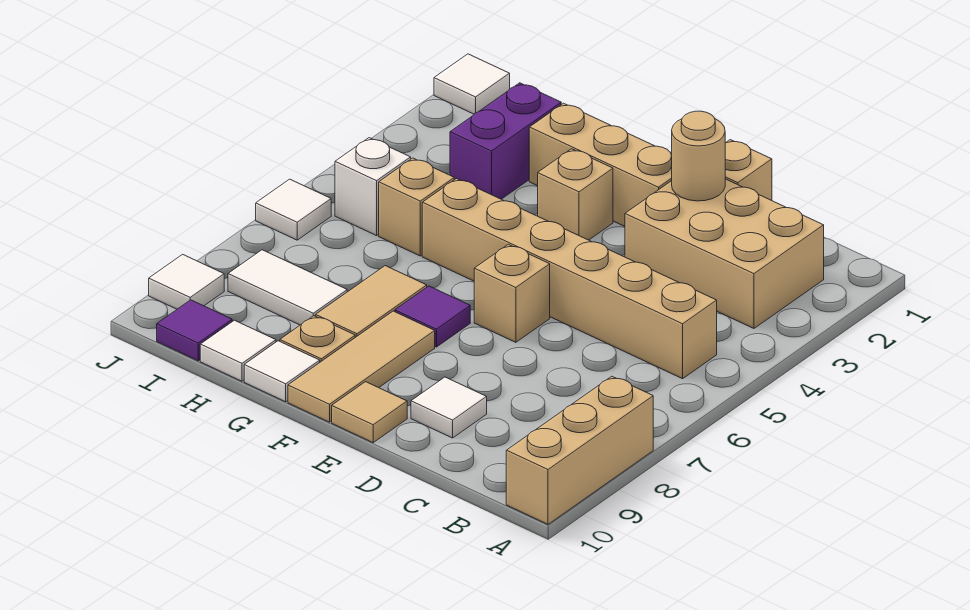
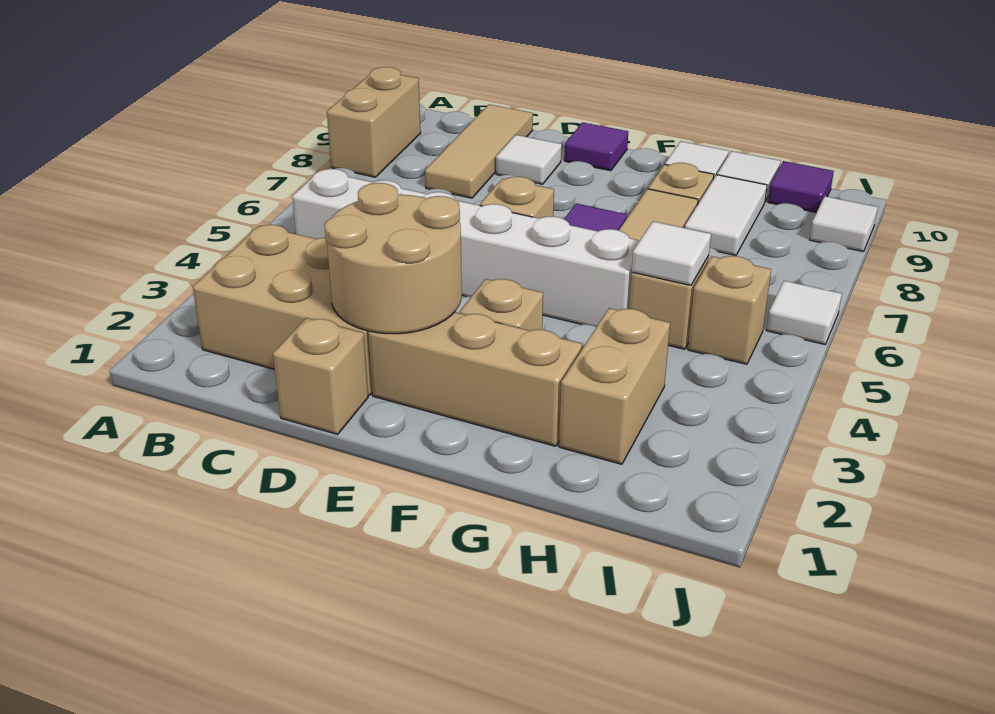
tan 1x3 brick [506,376,653,524] -> tan 1x2 brick [327,67,421,177]
tan 1x6 brick [422,179,717,379] -> white 1x6 brick [292,169,640,327]
tan 1x1 round brick [672,111,725,201] -> tan 2x2 round brick [325,183,462,334]
tan 1x1 tile [332,382,407,442] -> purple 1x1 tile [564,122,628,171]
tan 1x3 tile [288,311,435,422] -> tan 1x3 tile moved to [425,104,533,198]
purple 1x2 brick [450,83,561,199] -> tan 1x2 brick [559,308,670,464]
white 1x2 tile [228,250,347,325] -> white 1x2 tile turned to [685,175,767,256]
white 1x1 brick [335,138,411,236] -> tan 1x1 brick [688,256,771,364]
white 1x1 tile [434,54,510,114] -> white 1x1 tile moved to [632,221,711,285]

